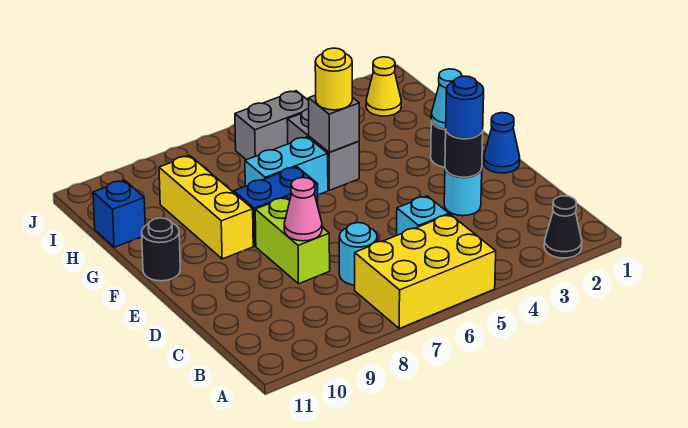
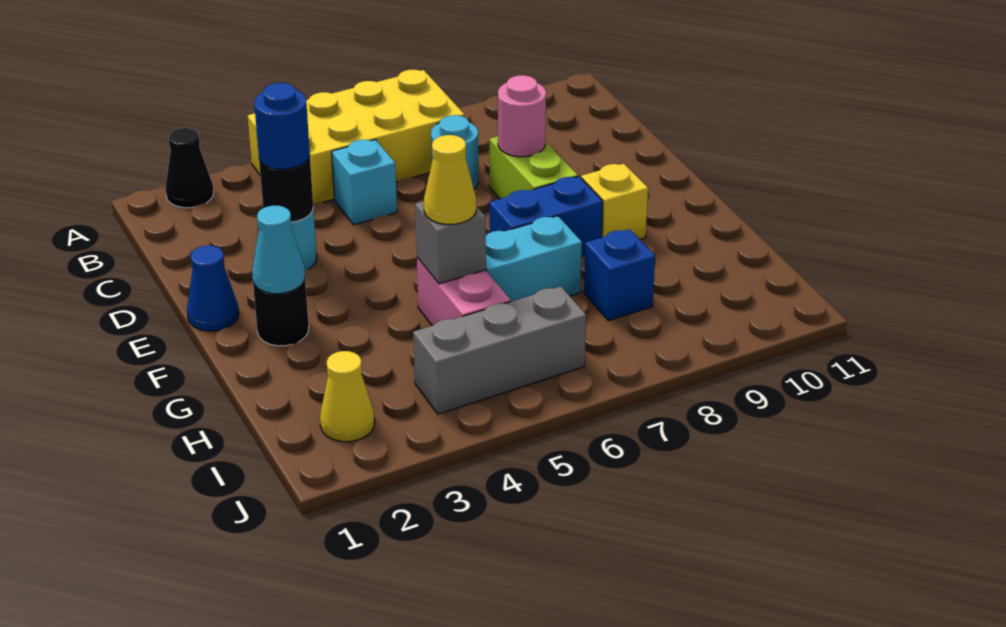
yellow 2x3 brick [355,214,496,328] -> yellow 2x4 brick [248,70,464,204]
pink 1x1 cone [284,178,322,241] -> pink 1x1 round brick [498,75,546,157]
yellow 1x3 brick [159,156,253,259] -> yellow 1x1 brick [581,164,648,239]
black 1x1 round brick [142,218,180,281] -> none
grey 1x2 brick [287,109,359,190] -> pink 1x2 brick [417,257,511,326]
yellow 1x1 round brick [315,48,352,110] -> yellow 1x1 cone [424,135,476,224]
blue 1x1 brick [93,180,145,247] -> blue 1x1 brick moved to [584,229,655,321]
grey 1x2 brick [235,91,309,160] -> grey 1x3 brick [413,286,586,414]

